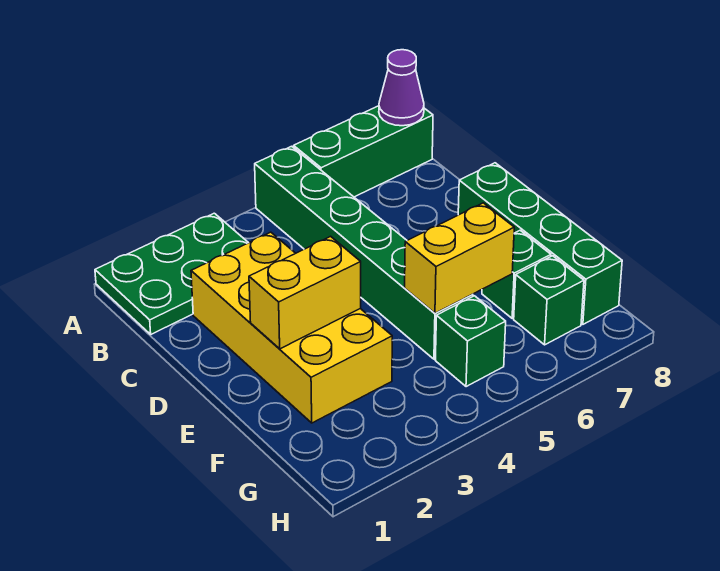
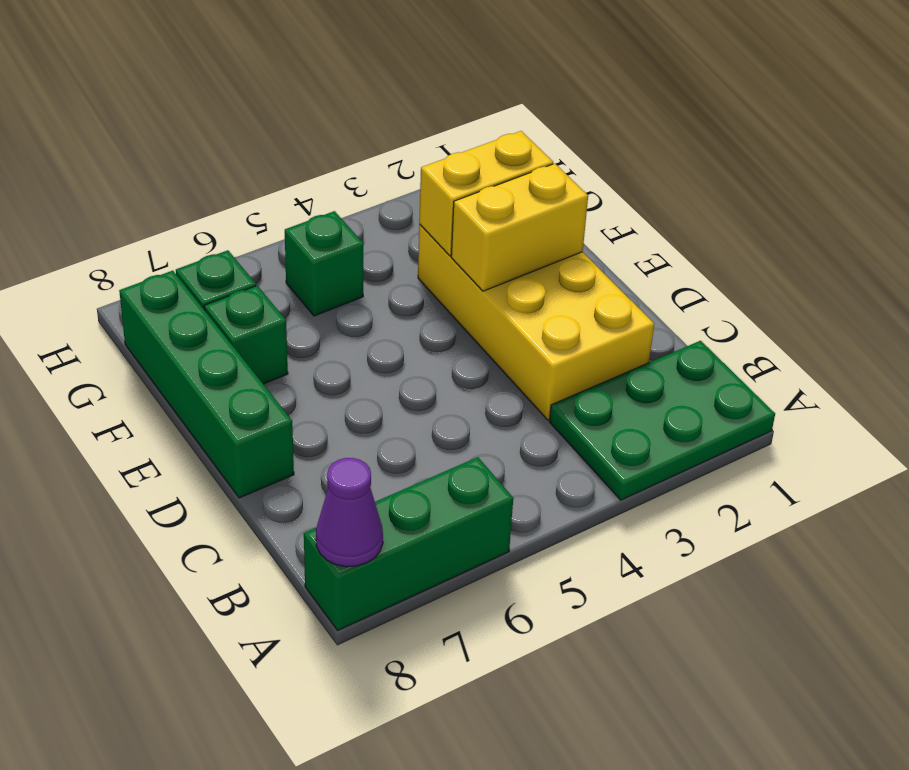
green 1x6 brick [255,146,473,359] -> none
yellow 1x2 brick [405,203,514,313] -> yellow 1x2 brick moved to [419,131,553,256]

